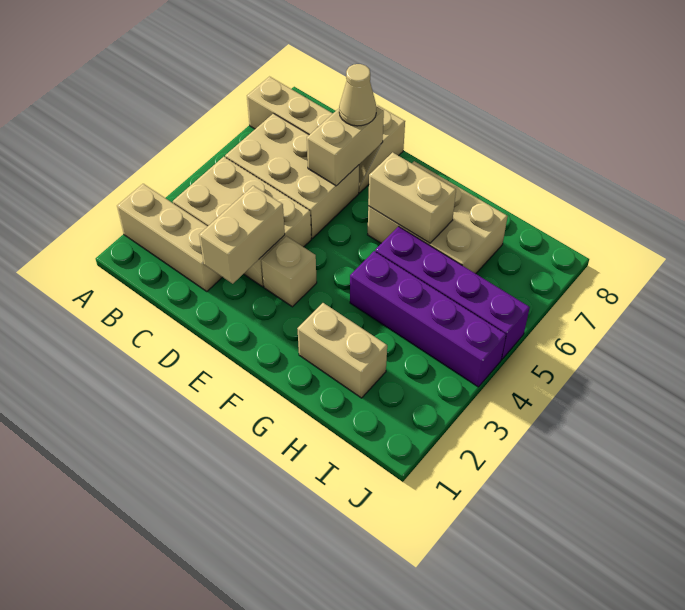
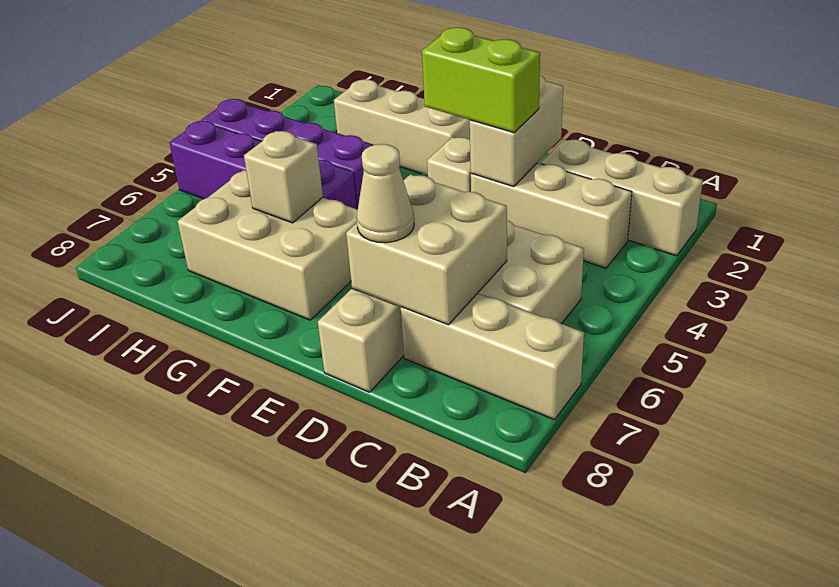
tan 2x3 brick [173,157,311,287] -> tan 1x3 brick [471,163,632,268]
none -> lime 1x2 brick [422,27,540,133]
tan 1x2 brick [307,106,384,186] -> tan 2x2 brick [346,174,507,325]
tan 1x2 brick [368,152,456,243] -> tan 1x1 brick [244,131,323,223]
tan 1x2 brick [297,303,387,398] -> tan 1x3 brick [334,79,470,175]

